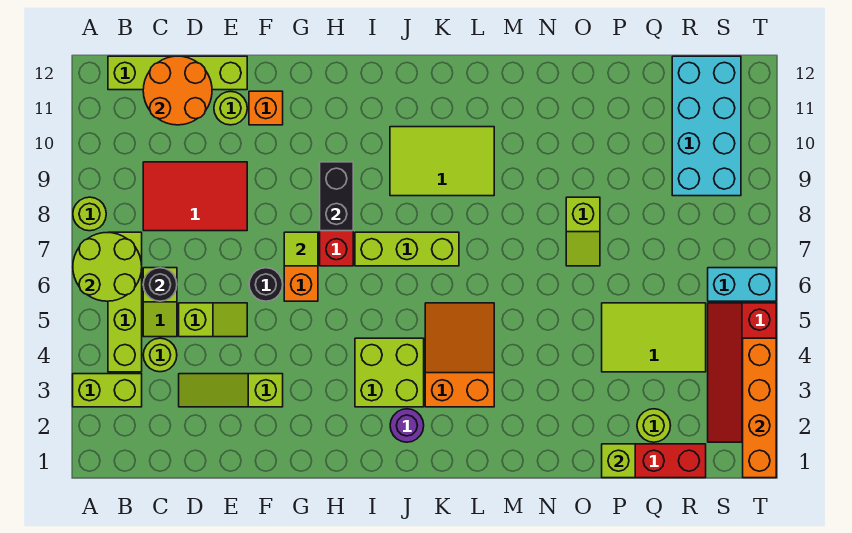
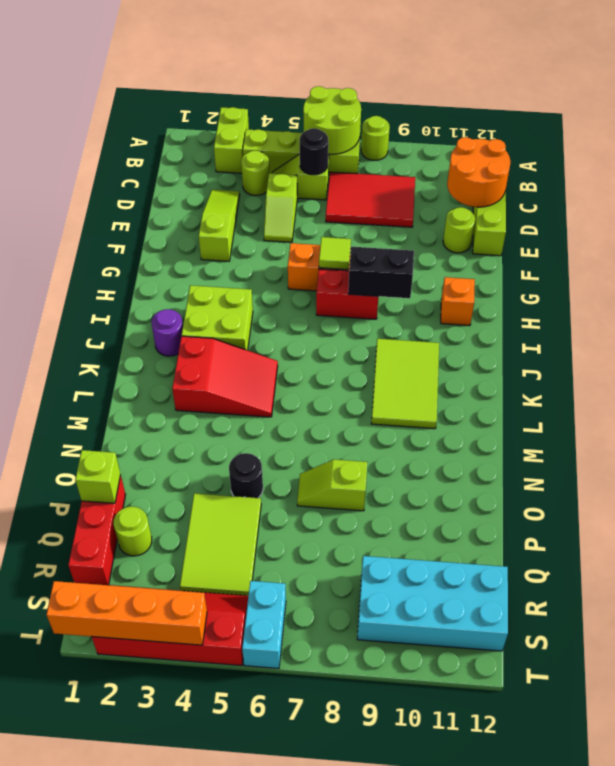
red 2x3 tile [143,162,247,231] -> red 2x3 tile turned to [326,172,415,227]
black 1x1 round brick [249,268,283,301] -> black 1x1 round brick moved to [229,453,263,498]
orange 1x1 brick [249,91,283,125] -> orange 1x1 brick moved to [441,277,475,326]
lime 1x3 brick [355,232,459,266] -> none
orange 2x3 slope [425,303,494,407] -> red 2x3 slope [172,336,278,417]

